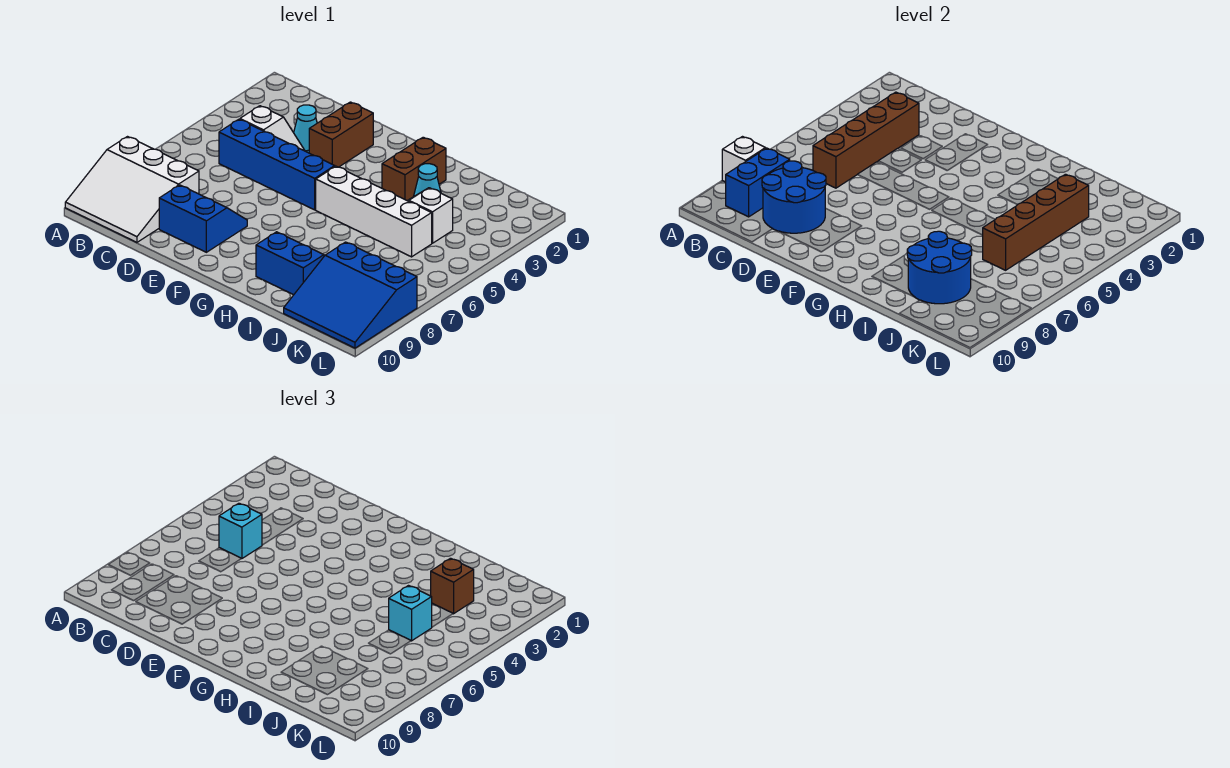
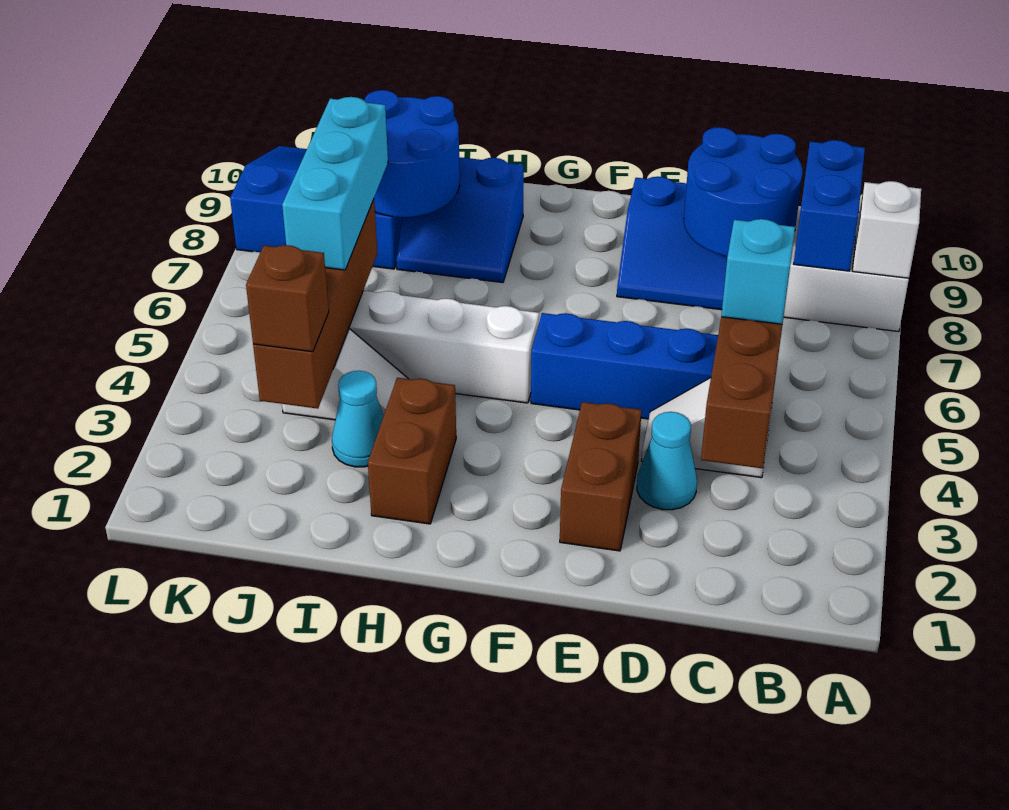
cyan 1x1 brick [389,586,432,641] -> cyan 1x3 brick [282,97,388,270]

